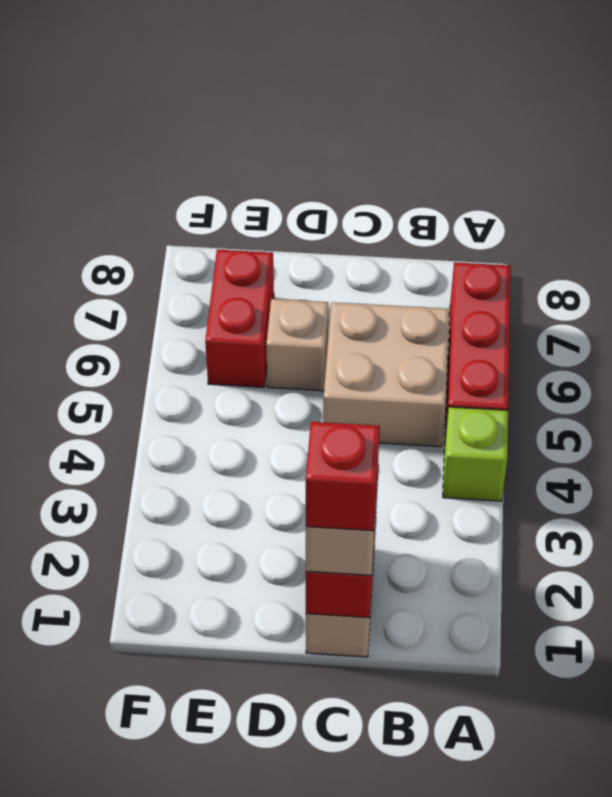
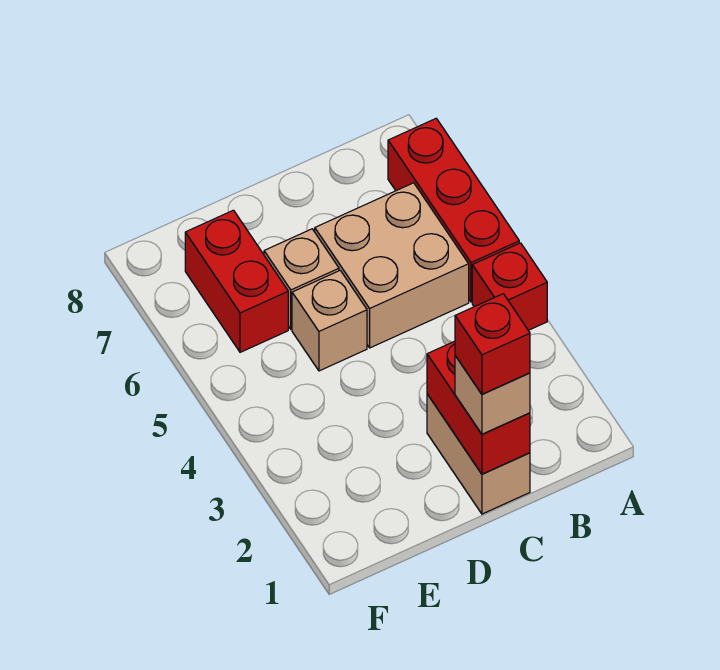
lime 1x1 brick [443,407,508,501] -> red 1x1 brick [472,243,547,330]
none -> tan 1x1 brick [292,270,367,371]

